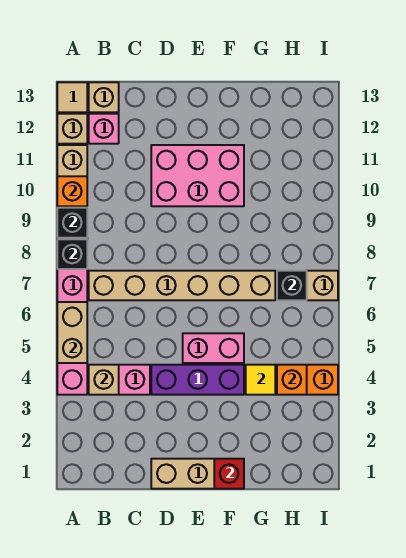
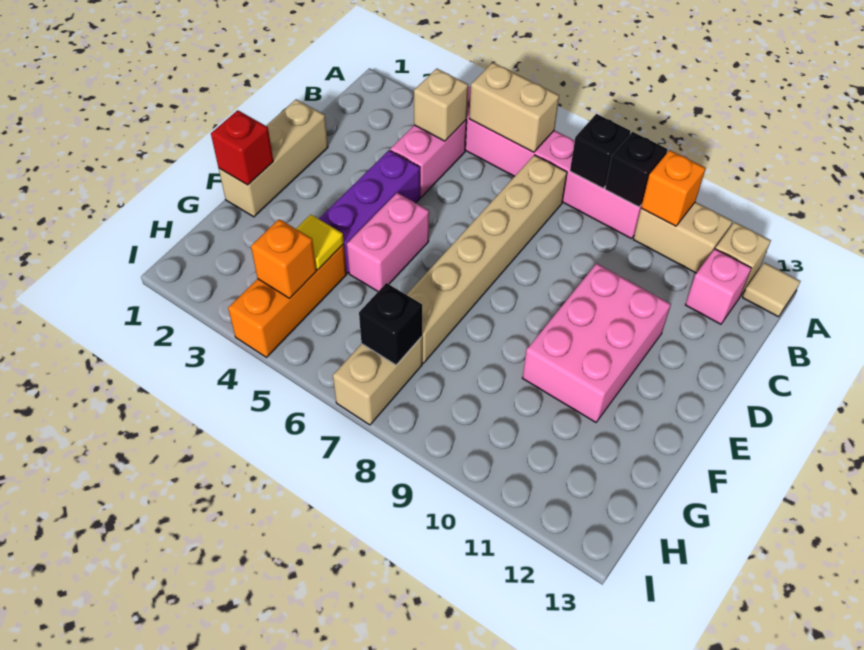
tan 1x1 brick [89,82,119,112] -> none

